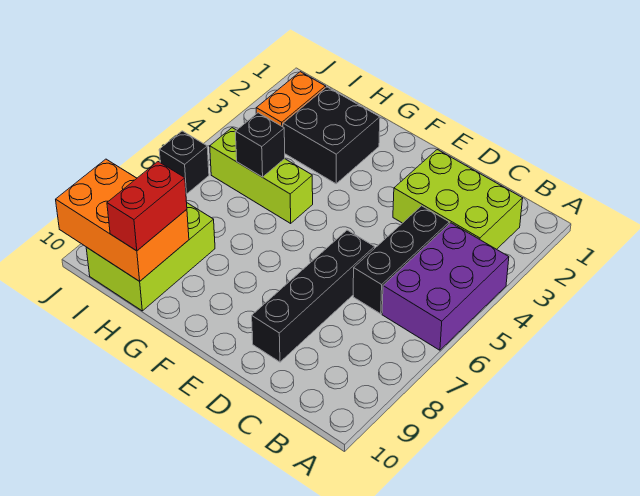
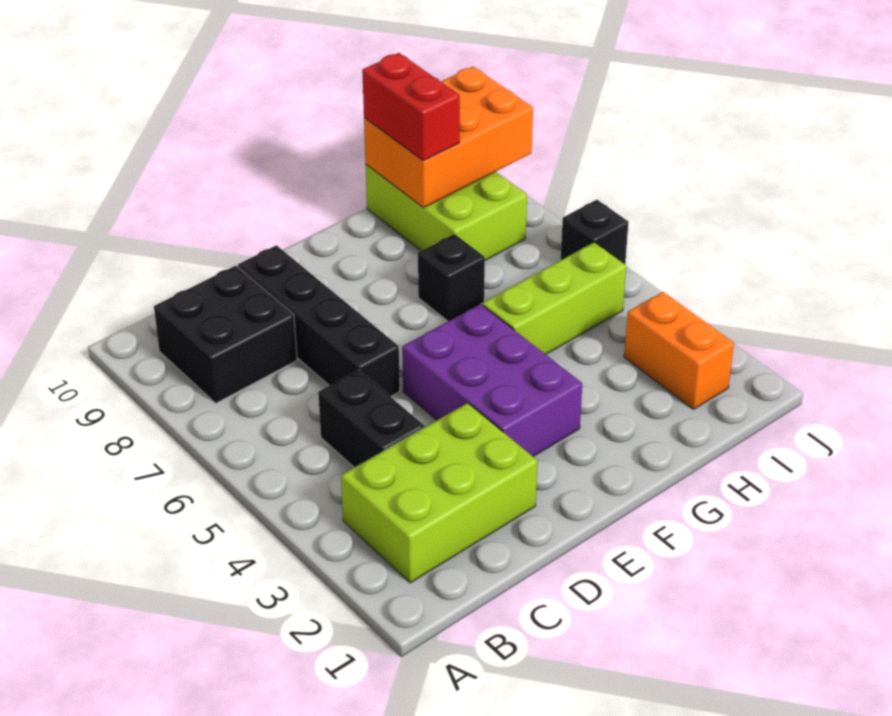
purple 2x3 brick [382,223,509,350] -> purple 2x3 brick moved to [402,304,582,456]
black 1x3 brick [353,206,449,314] -> black 1x2 brick [318,370,424,467]
black 2x2 brick [283,87,380,184] -> black 2x2 brick moved to [154,266,297,403]
black 1x1 brick [235,113,285,177] -> black 1x1 brick moved to [418,234,485,321]

